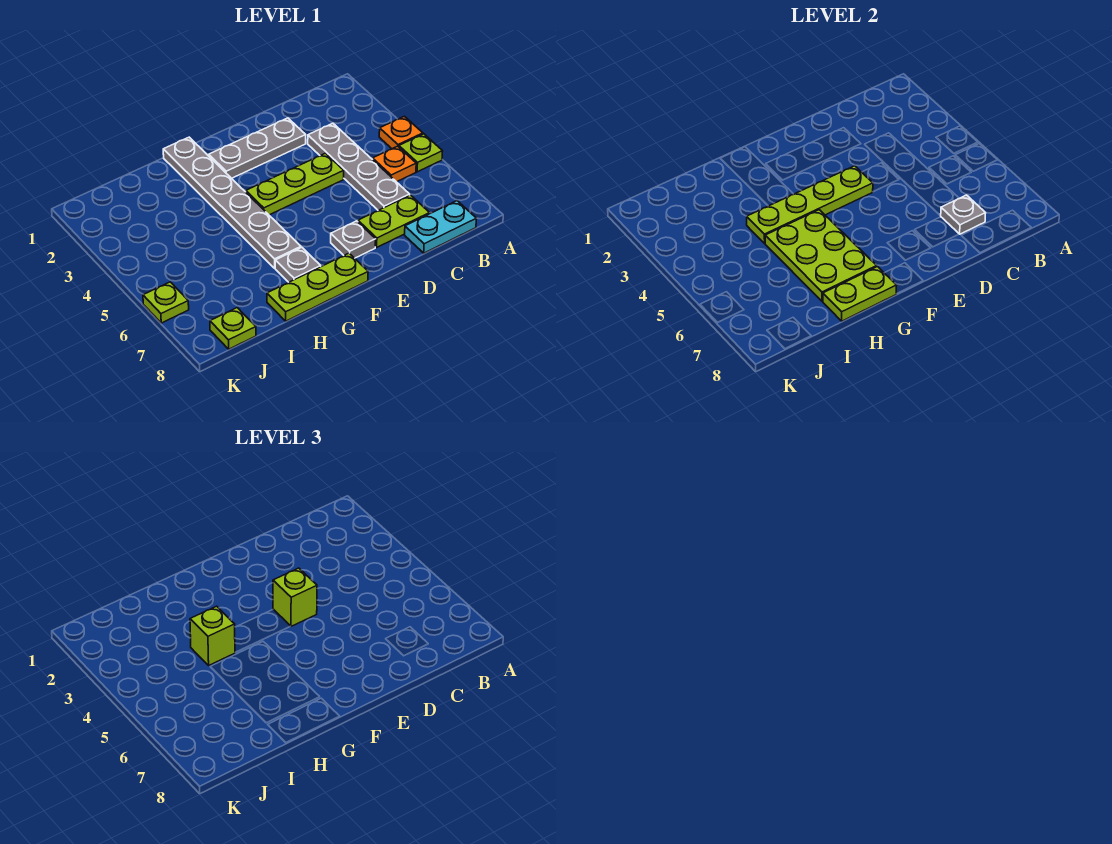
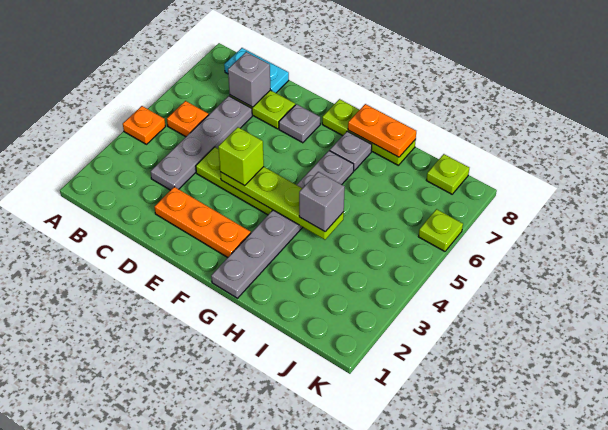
lime 1x1 plate [399,134,443,172] -> none
grey 1x1 plate [941,195,986,234] -> grey 1x1 brick [228,52,270,107]
grey 1x3 plate [209,118,306,178] -> orange 1x3 plate [155,187,251,257]
lime 2x3 plate [765,210,877,301] -> none
lime 1x2 plate [823,267,897,321] -> orange 1x2 plate [348,104,416,157]
lime 1x1 brick [190,606,235,665] -> grey 1x1 brick [299,172,345,232]

